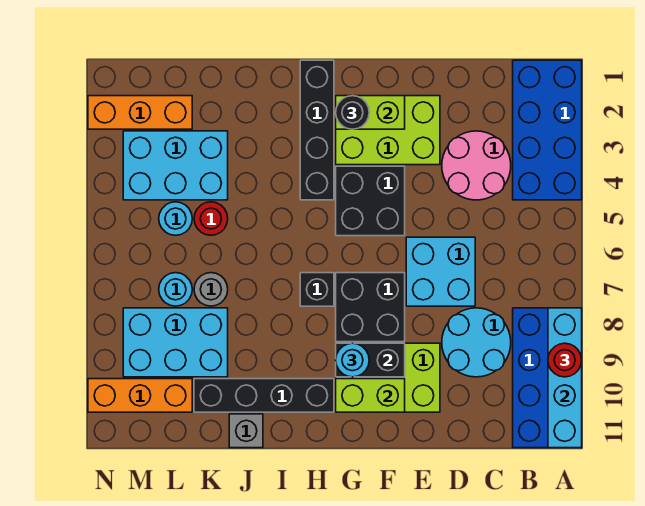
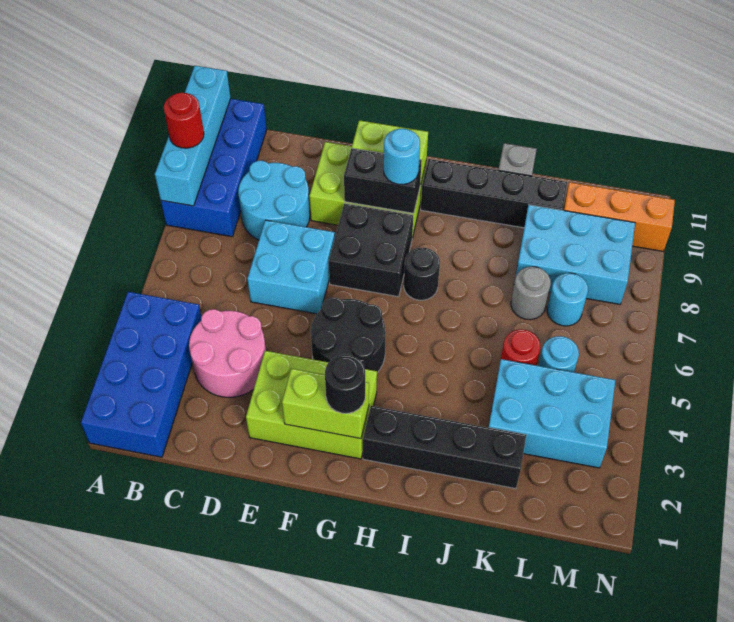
black 2x2 brick [336,166,405,236] -> black 2x2 round brick [311,298,386,373]
black 1x4 brick [300,60,334,200] -> black 1x4 brick turned to [363,406,526,489]
black 1x1 brick [300,273,334,306] -> black 1x1 round brick [404,248,440,300]
orange 1x3 brick [88,96,192,129] -> none

